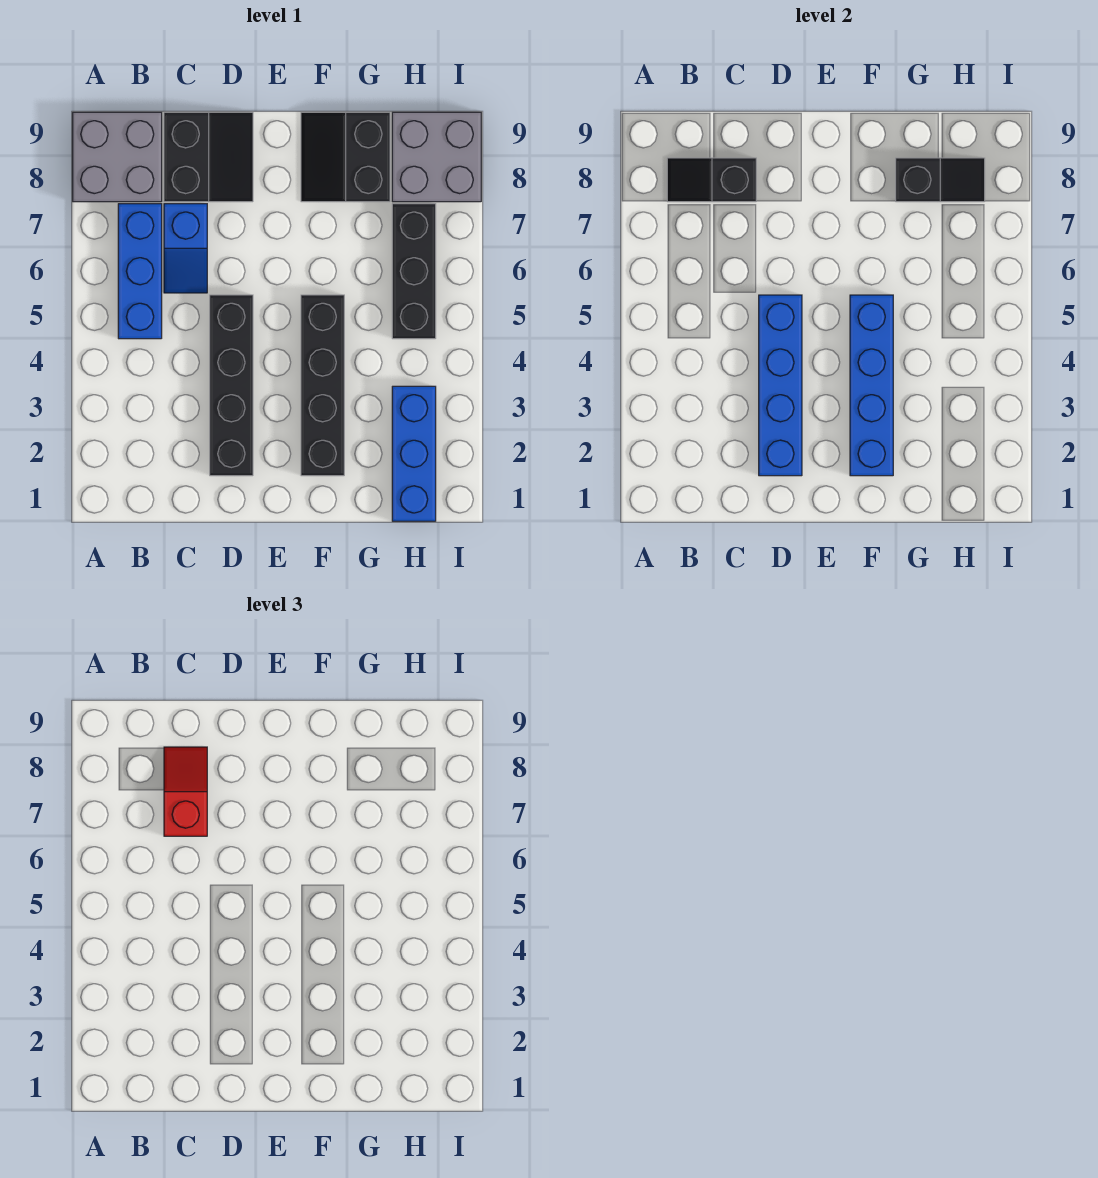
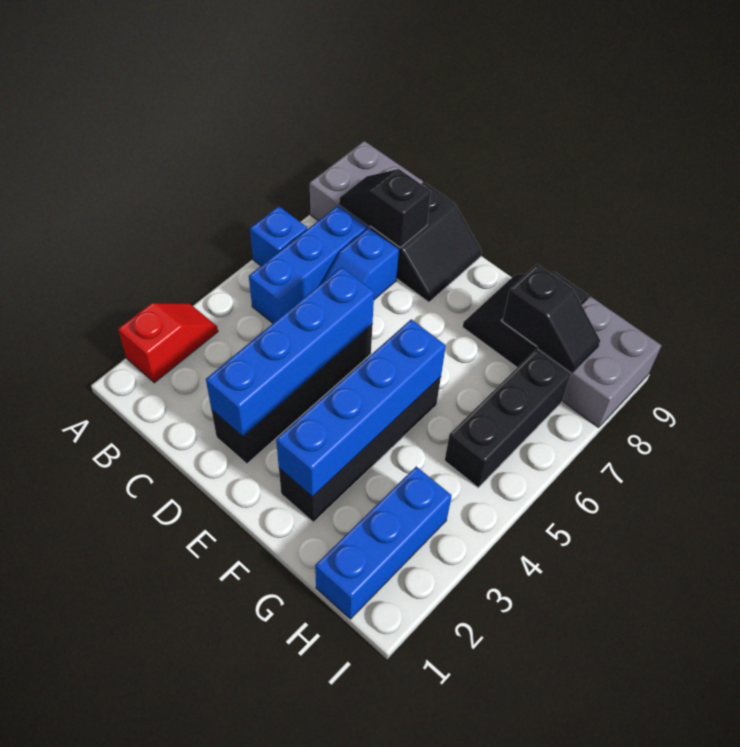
none -> blue 1x1 brick [250,206,307,266]
red 1x2 slope [164,747,207,836] -> red 1x2 slope moved to [118,303,218,383]

